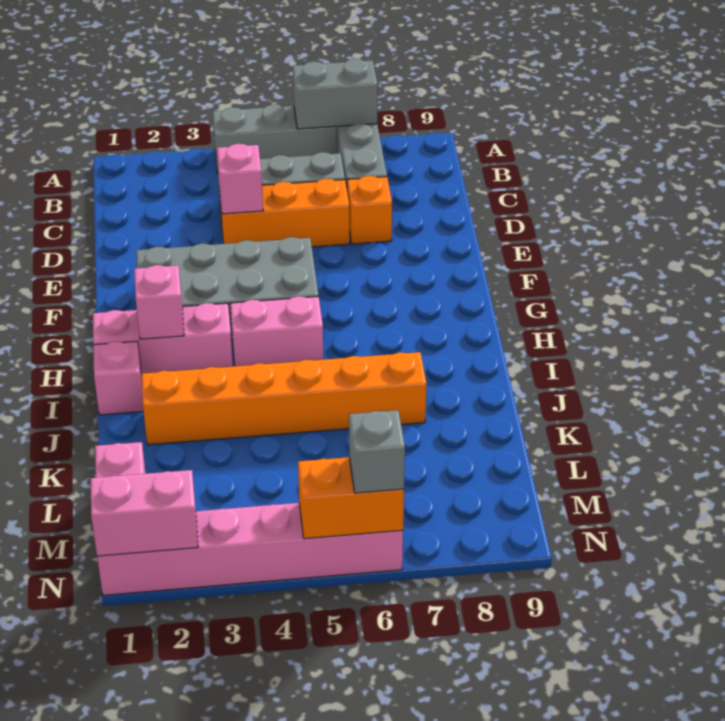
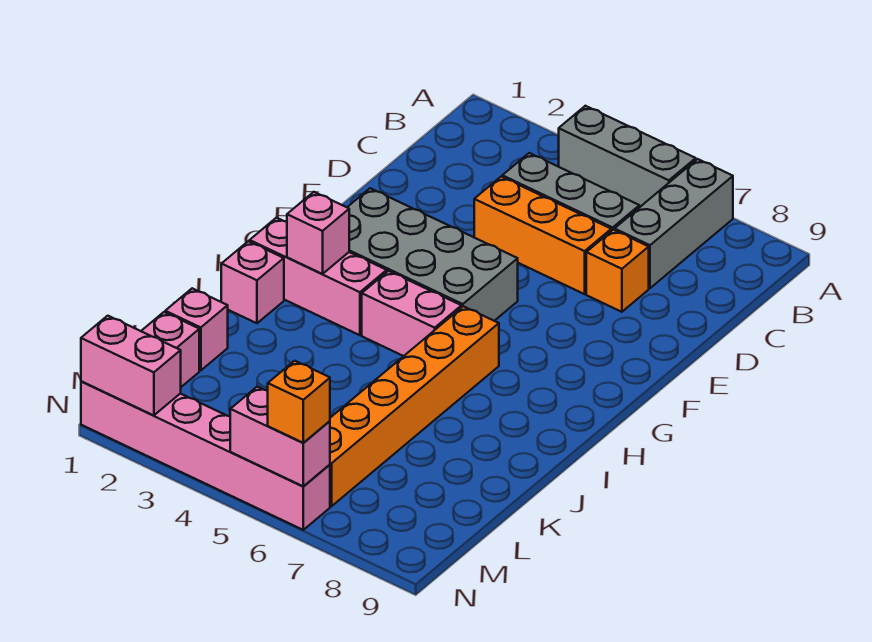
grey 1x2 brick [293,59,378,129] -> none
pink 1x1 brick [217,144,263,214] -> pink 1x1 brick moved to [165,288,228,371]
orange 1x6 brick [142,352,427,445] -> orange 1x6 brick turned to [330,306,499,506]
orange 1x2 brick [298,457,404,539] -> pink 1x2 brick [230,387,330,486]
grey 1x1 brick [349,410,405,493] -> orange 1x1 brick [268,361,330,443]

